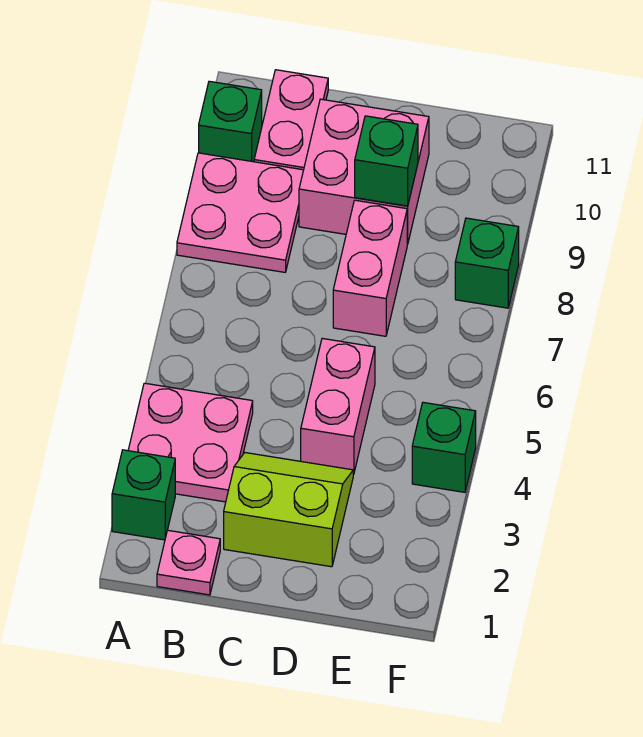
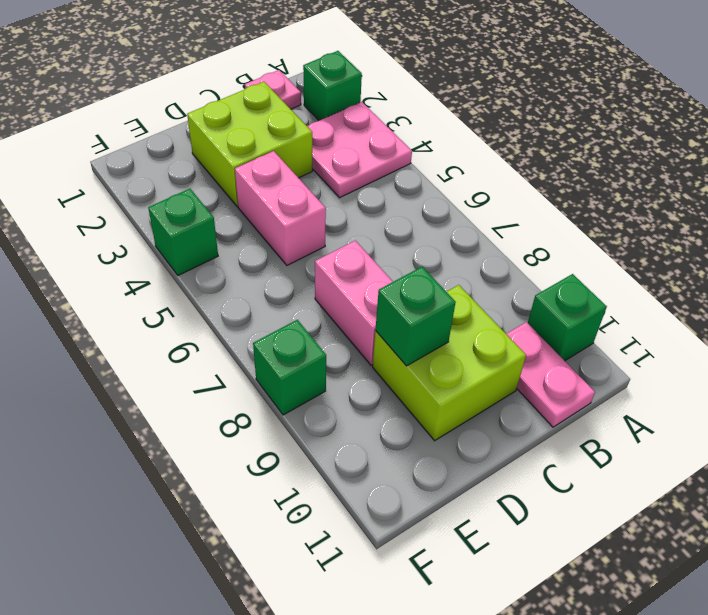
pink 2x2 plate [177,153,303,272] -> none
lime 2x2 slope [224,453,353,567] -> lime 2x2 brick [187,82,312,206]
pink 2x2 brick [299,99,429,244] -> lime 2x2 brick [373,285,526,441]

